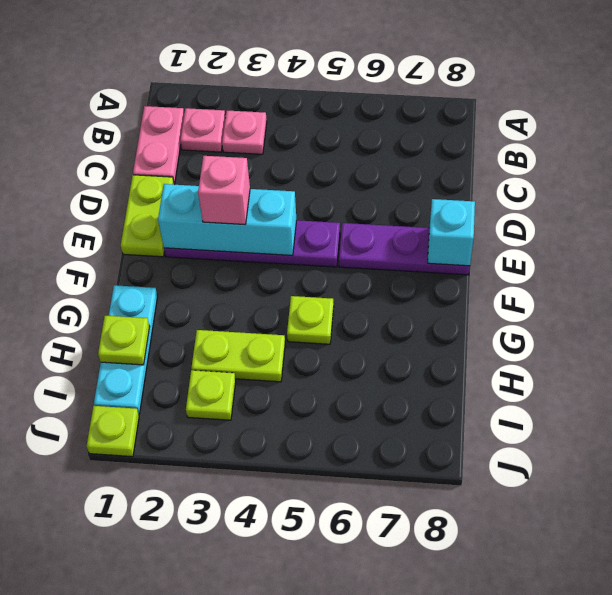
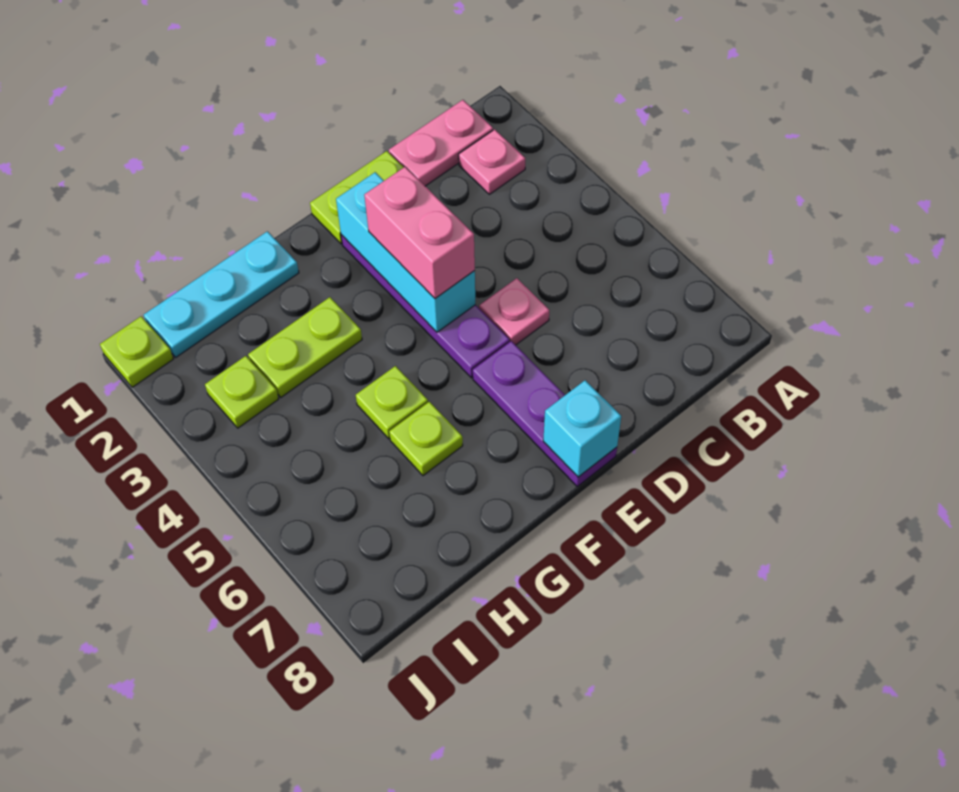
pink 1x1 plate [222,111,267,154] -> pink 1x1 plate moved to [479,278,549,345]
pink 1x1 brick [198,156,250,225] -> pink 1x2 brick [364,167,475,299]
lime 1x1 plate [98,316,150,365] -> lime 1x1 plate moved to [389,402,463,476]
lime 1x2 plate [191,330,285,382] -> lime 1x2 plate turned to [248,297,362,397]

